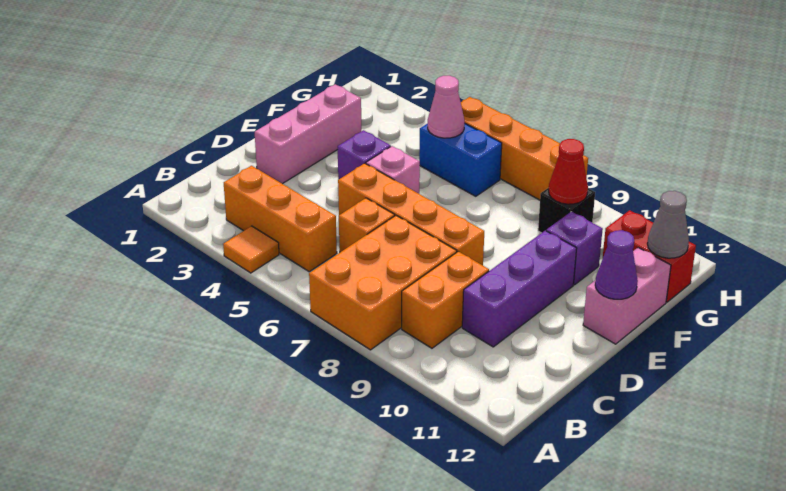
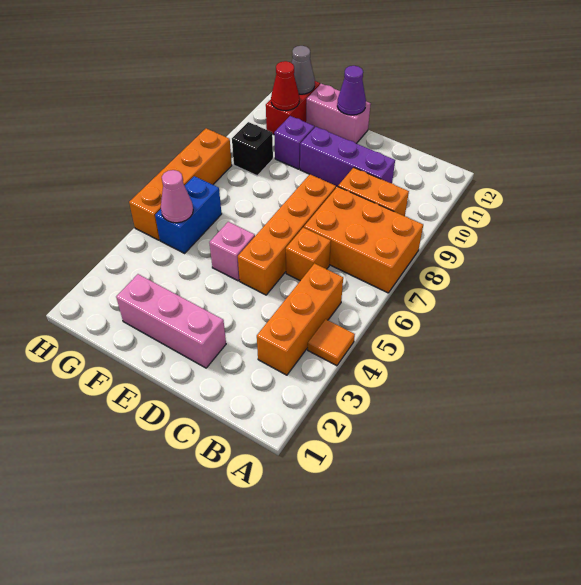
purple 1x1 brick [338,130,391,180] -> none
red 1x1 cone [549,139,588,204] -> red 1x1 cone moved to [271,61,299,111]

